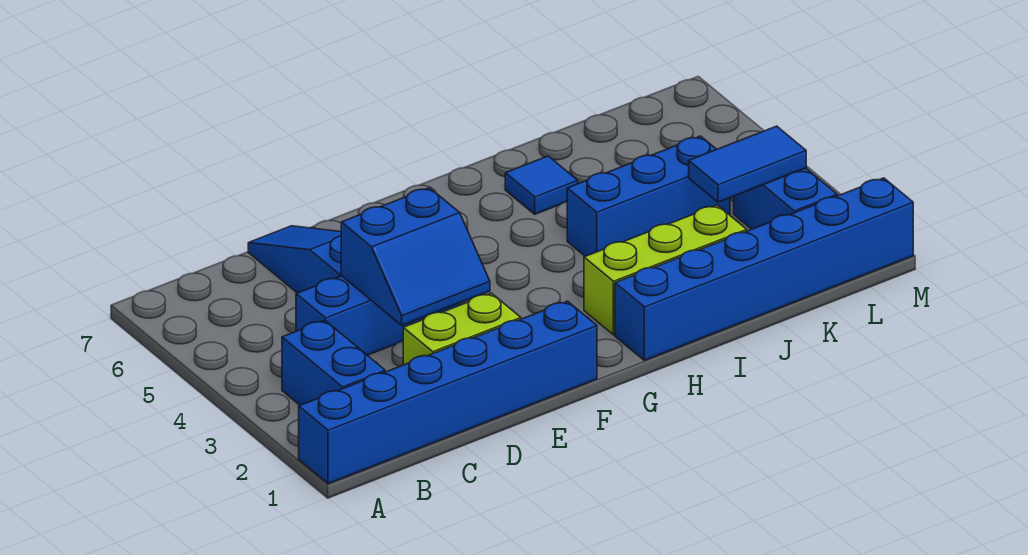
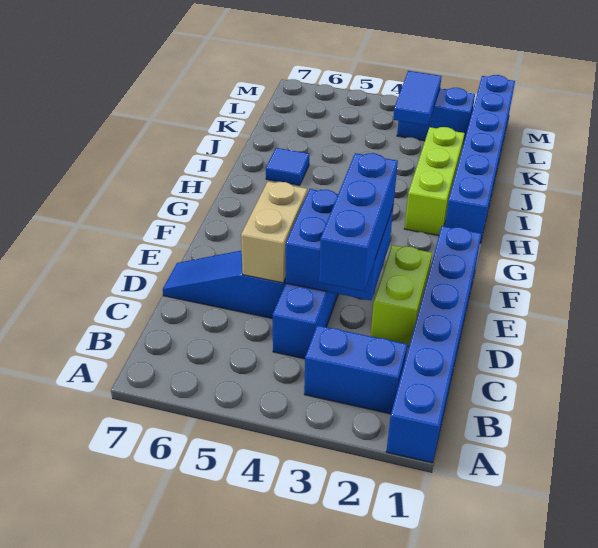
blue 2x2 slope [341,188,490,325] -> blue 2x2 brick [285,189,393,300]
none -> tan 1x2 brick [241,181,307,283]
blue 1x3 brick [567,136,730,256] -> blue 1x3 brick moved to [319,153,398,291]

